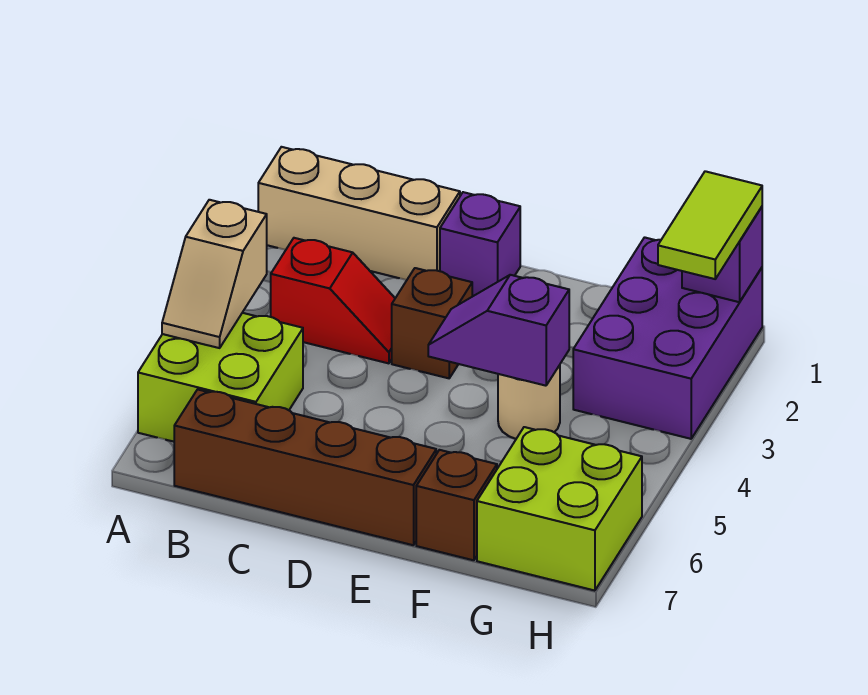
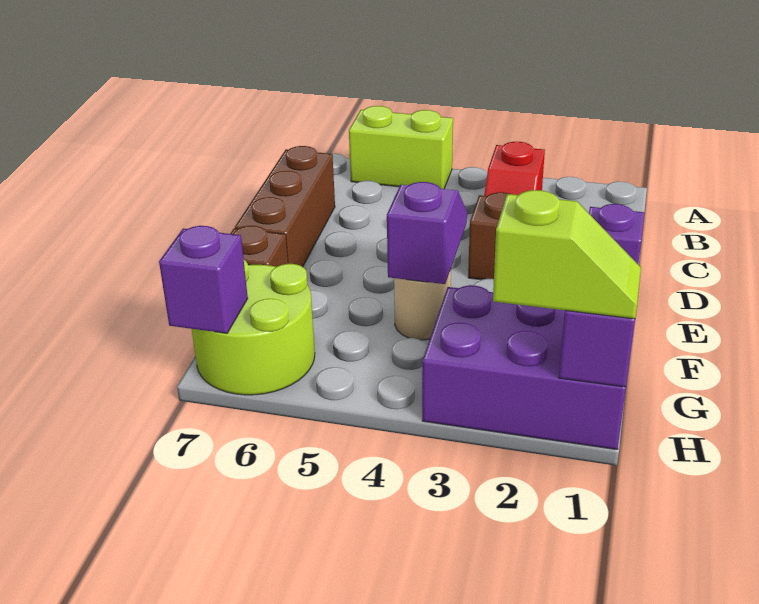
tan 1x3 brick [258,147,460,280] -> none
tan 1x2 slope [162,200,267,348] -> none
lime 2x2 brick [138,313,303,442] -> lime 1x2 brick [349,106,453,189]
brown 1x4 brick [174,389,436,545] -> brown 1x3 brick [235,146,335,267]
lime 2x2 brick [477,427,642,591] -> lime 2x2 round brick [192,260,315,395]
lime 1x2 tile [658,171,762,279] -> lime 1x2 slope [493,190,641,319]
none -> purple 1x1 brick [159,226,248,333]

